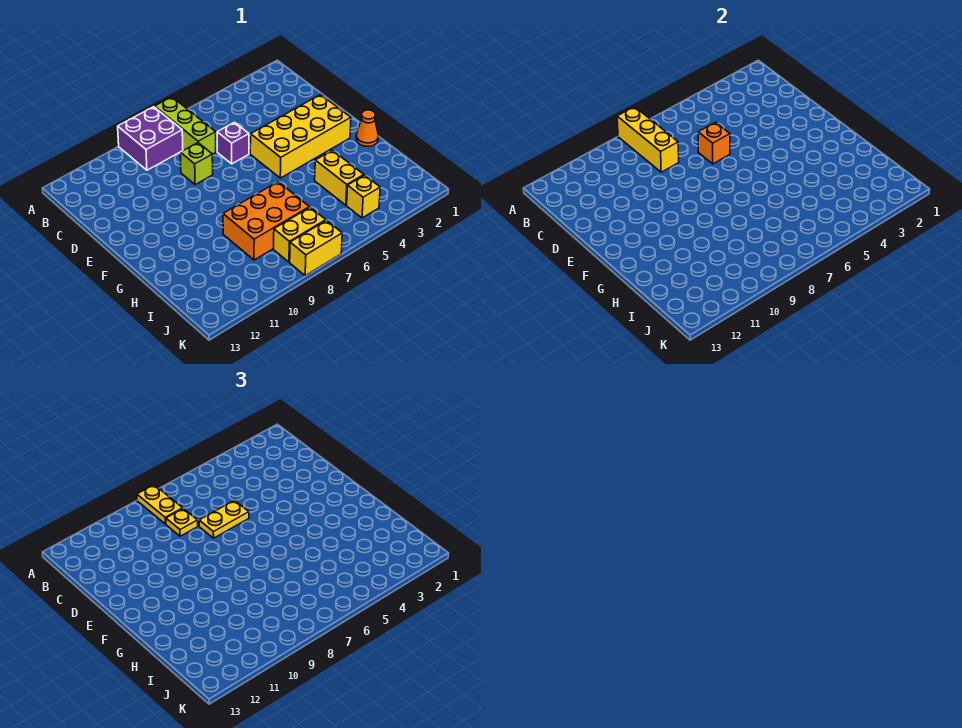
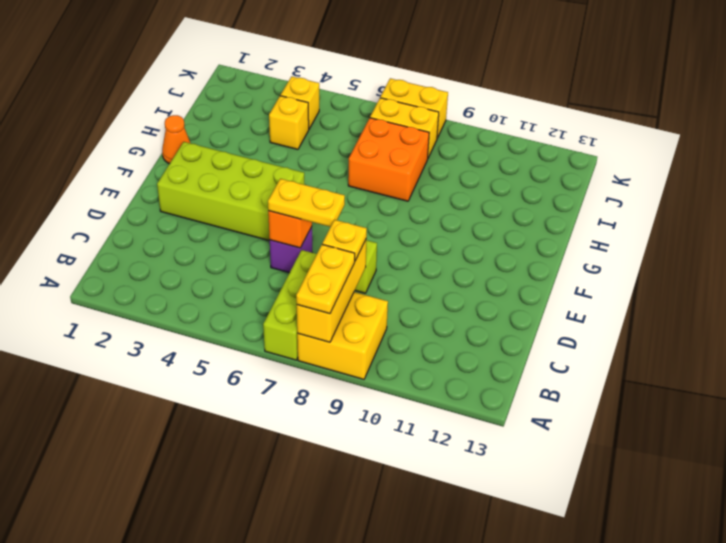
purple 2x2 brick [118,107,183,170] -> yellow 2x2 brick [297,292,388,379]
yellow 2x4 brick [250,95,351,178] -> lime 2x4 brick [157,142,304,241]
yellow 1x2 brick [315,150,364,205] -> yellow 1x1 brick [269,96,309,149]
orange 2x3 brick [223,182,309,260] -> orange 2x2 brick [348,118,429,201]

